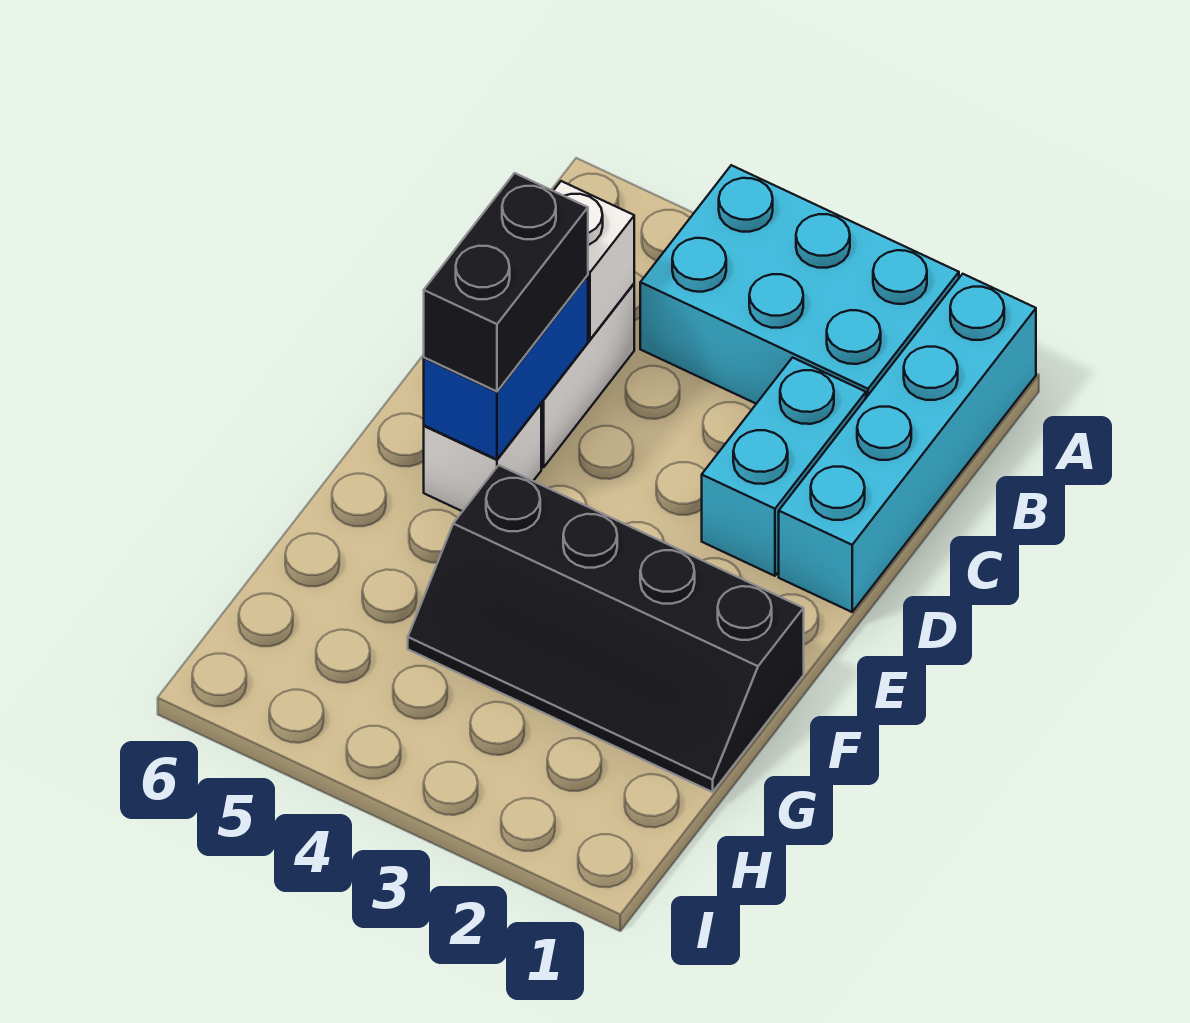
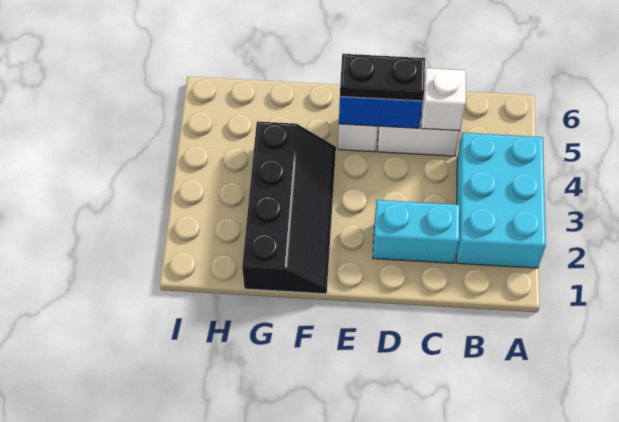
cyan 1x4 brick [779,274,1036,612] -> none
black 1x2 brick [424,173,588,391] -> black 1x2 plate [340,54,425,101]
black 2x4 slope [408,465,804,792] -> black 2x4 slope turned to [242,122,336,294]

